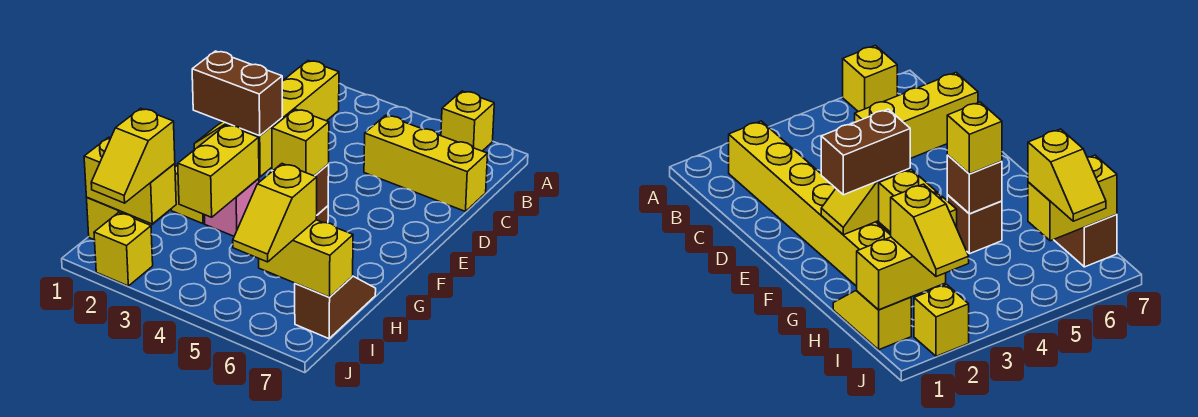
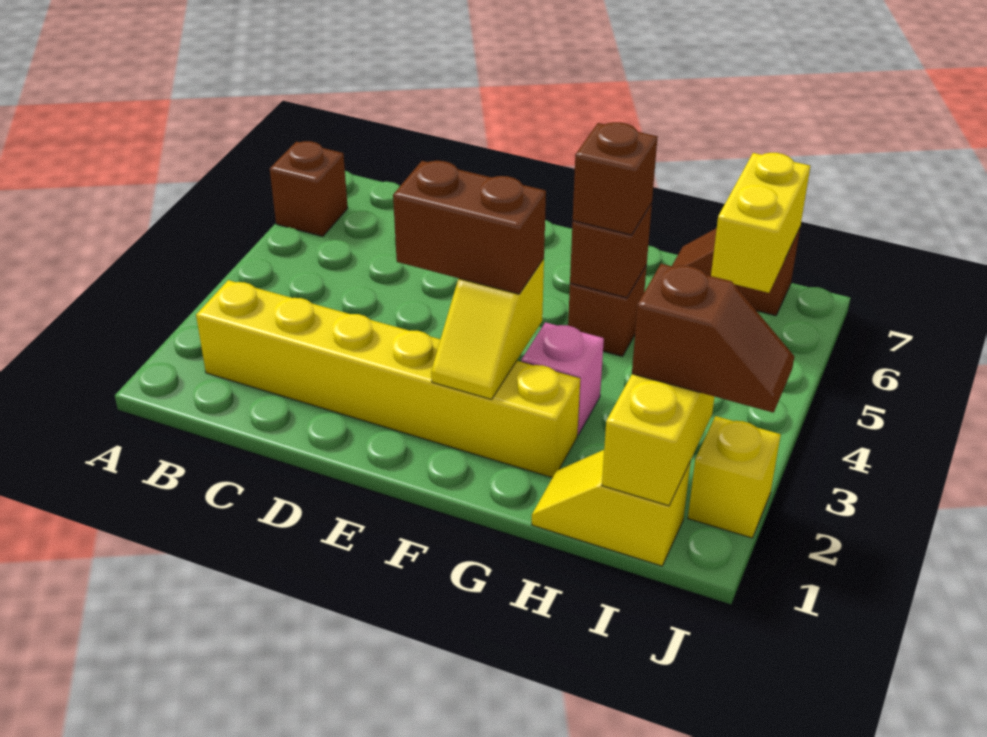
yellow 1x1 brick [441,91,494,151] -> brown 1x1 brick [270,141,348,236]
yellow 1x3 brick [364,115,488,212] -> none
brown 1x2 brick [192,51,282,136] -> brown 1x2 brick turned to [393,161,546,294]
yellow 1x2 brick [178,125,259,217] -> none
yellow 1x1 brick [272,109,329,176] -> brown 1x1 brick [573,122,658,235]
yellow 1x2 slope [91,108,175,203] -> brown 1x2 slope [632,264,794,413]
yellow 1x2 slope [233,164,317,262] -> none

